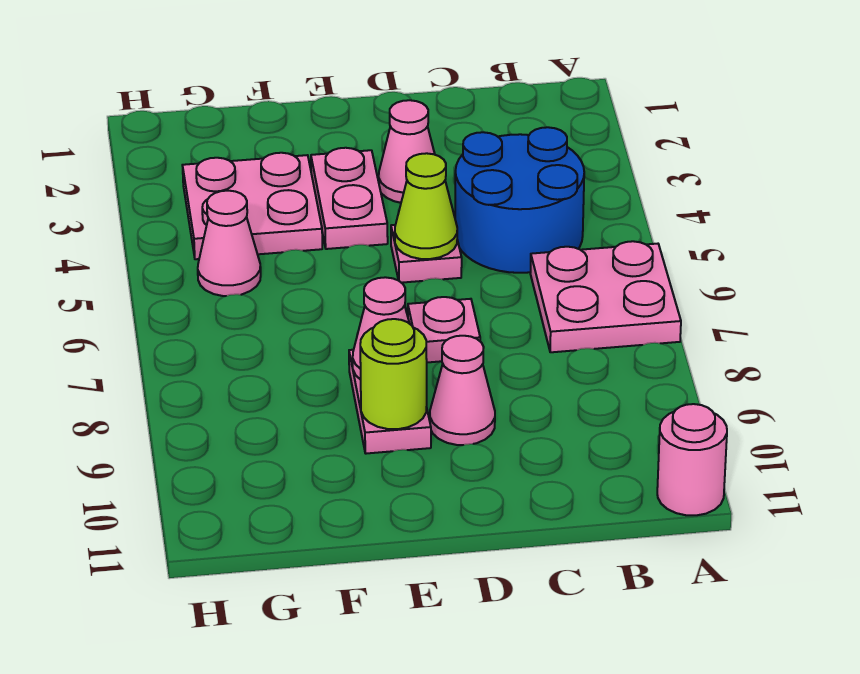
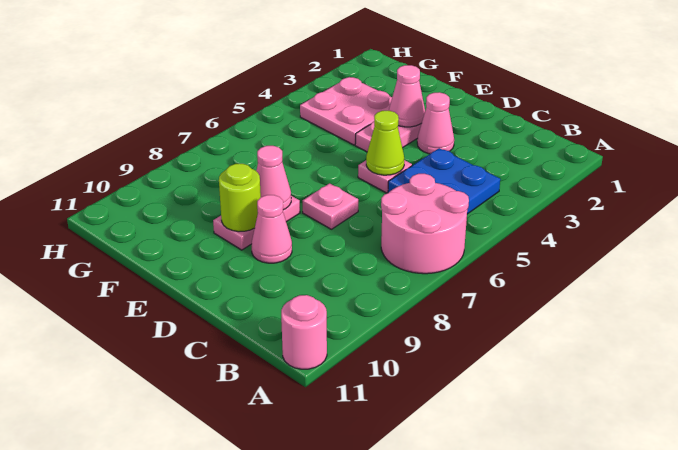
pink 2x2 plate [530,241,681,352] -> pink 2x2 round brick [381,174,469,274]
blue 2x2 round brick [455,127,584,273] -> blue 2x2 plate [388,148,500,214]
pink 1x1 cone [198,191,261,296] -> pink 1x1 cone moved to [389,65,425,127]

